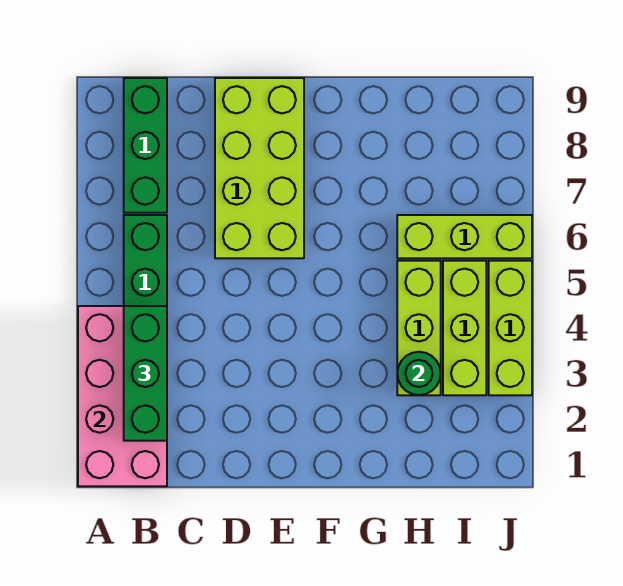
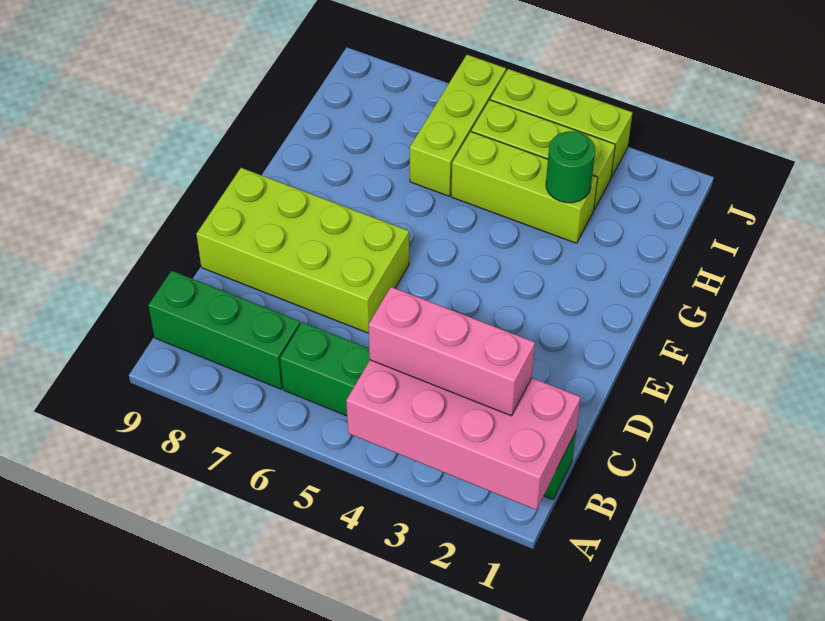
green 1x3 brick [124,306,167,441] -> pink 1x3 brick [369,287,535,416]

